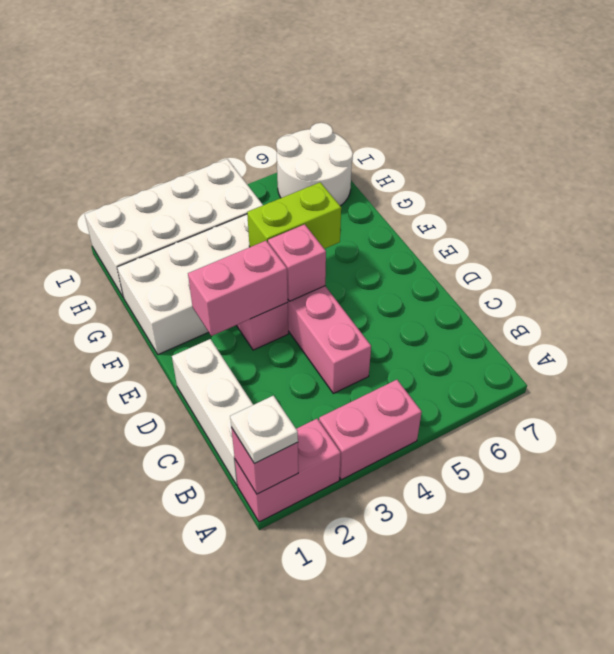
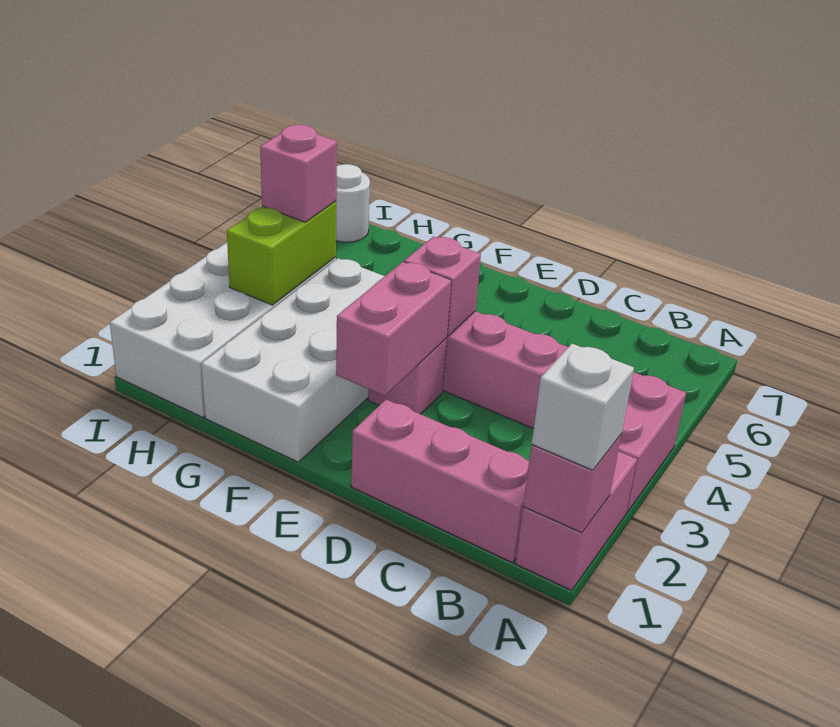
white 1x1 plate [230,396,298,464] -> white 1x1 brick [532,344,634,470]
white 1x3 brick [172,339,253,485] -> pink 1x3 brick [351,400,529,563]
lime 1x2 brick [247,182,341,249] -> lime 1x2 brick moved to [227,201,336,305]
none -> pink 1x1 brick [260,125,337,222]
white 2x2 round brick [276,123,353,206] -> white 1x1 round brick [336,164,370,242]

